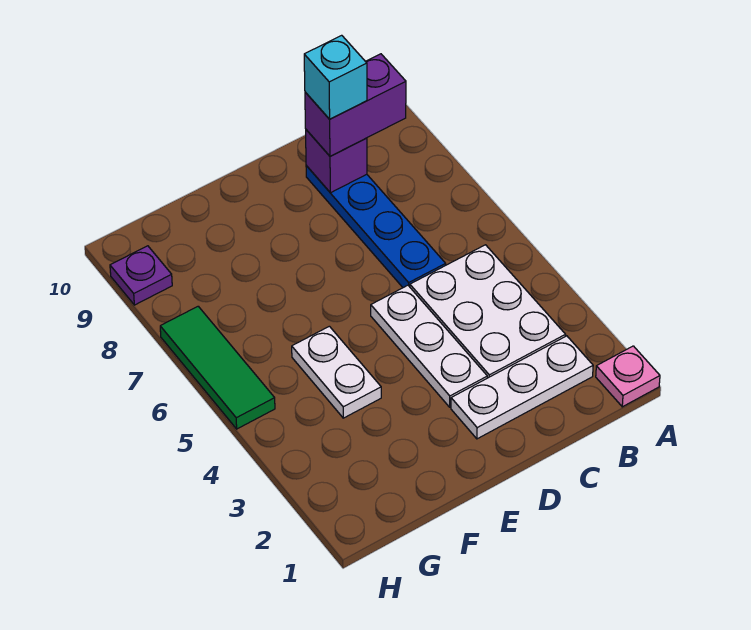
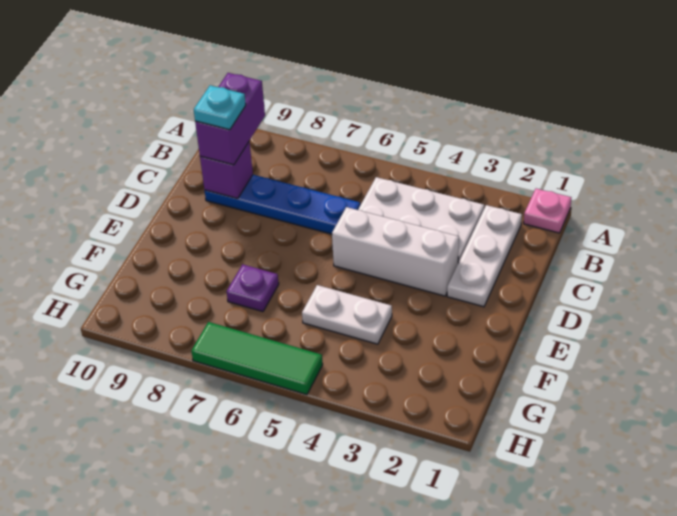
cyan 1x1 brick [304,35,367,119] -> cyan 1x1 plate [194,85,246,130]
white 1x3 plate [371,285,487,407] -> white 1x3 brick [332,207,459,296]
purple 1x1 plate [110,246,172,305] -> purple 1x1 plate moved to [227,264,279,312]

